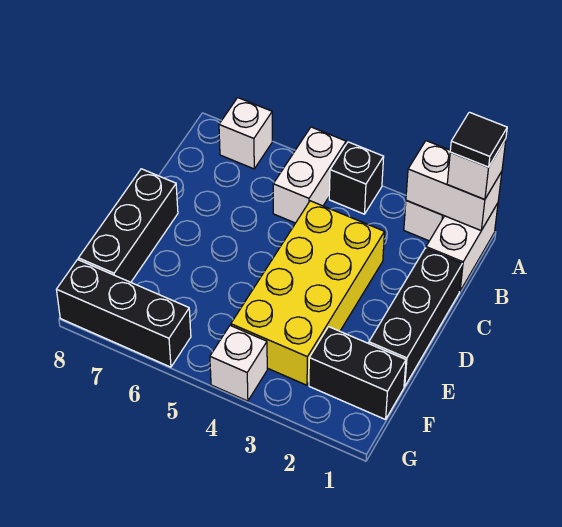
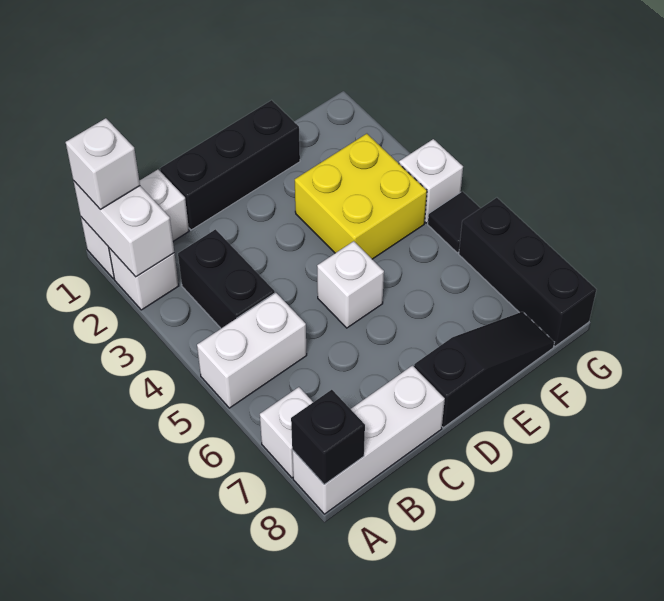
black 1x1 tile [450,112,507,167] -> black 1x1 tile moved to [428,191,480,253]
black 1x1 brick [329,142,384,214] -> black 1x1 brick moved to [291,390,365,485]
none -> white 1x3 brick [292,366,445,514]
yellow 2x4 brick [231,201,384,385] -> yellow 2x2 brick [295,134,427,259]
none -> white 1x1 brick [317,241,384,328]
black 1x3 brick [79,169,178,282] -> black 1x3 slope [414,312,554,428]
black 1x2 brick [309,327,406,420] -> black 1x2 brick moved to [178,229,275,328]

